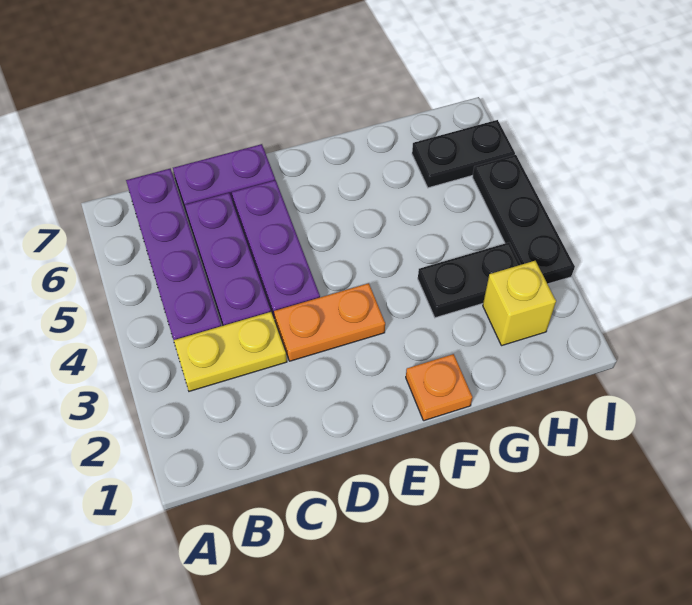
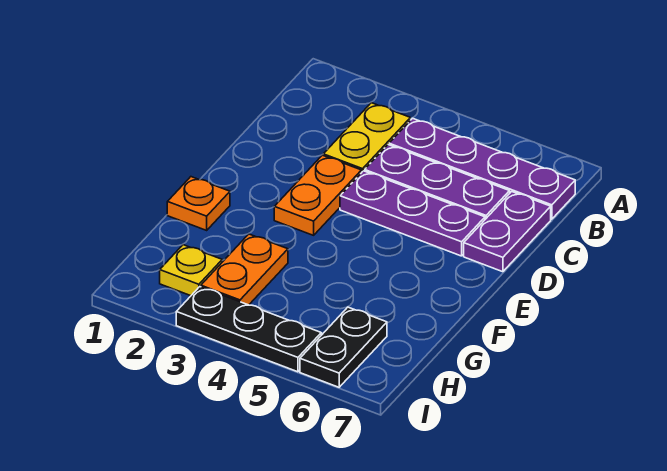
black 1x2 plate [418,242,521,318] -> orange 1x2 plate [201,234,288,305]
yellow 1x1 brick [483,261,556,346] -> yellow 1x1 plate [160,245,222,296]

